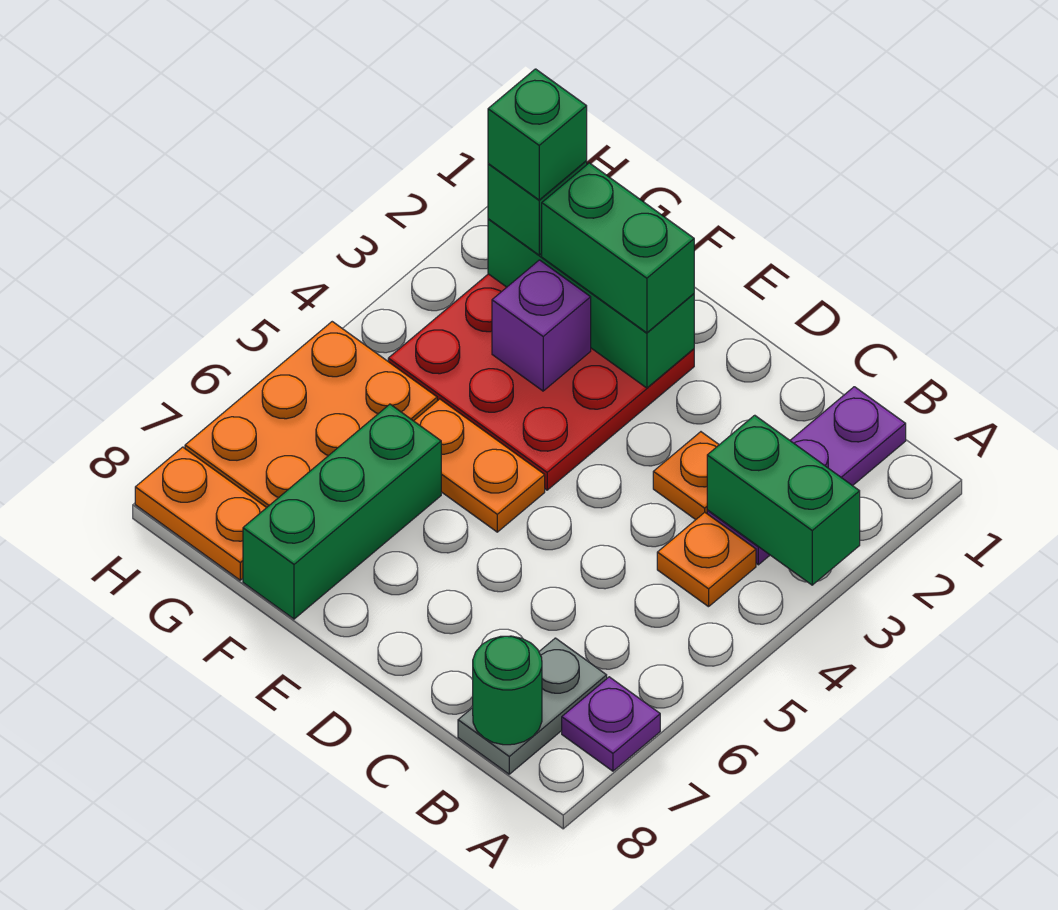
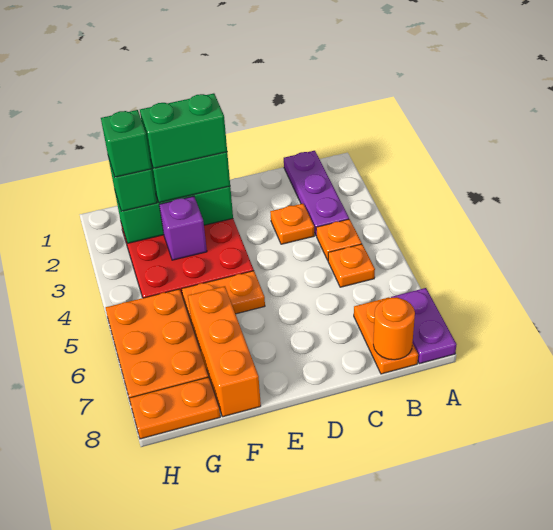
green 1x2 brick [707,415,860,585] -> green 1x2 brick moved to [140,93,227,168]
purple 1x1 plate [562,677,660,771] -> purple 1x2 plate [391,288,457,364]
none -> orange 1x1 plate [328,244,375,287]
grey 1x2 plate [458,638,607,774] -> orange 1x2 plate [354,297,418,374]
green 1x1 round brick [473,636,542,745] -> orange 1x1 round brick [373,297,415,360]
green 1x3 brick [243,404,441,619] -> orange 1x3 brick [188,286,261,417]

